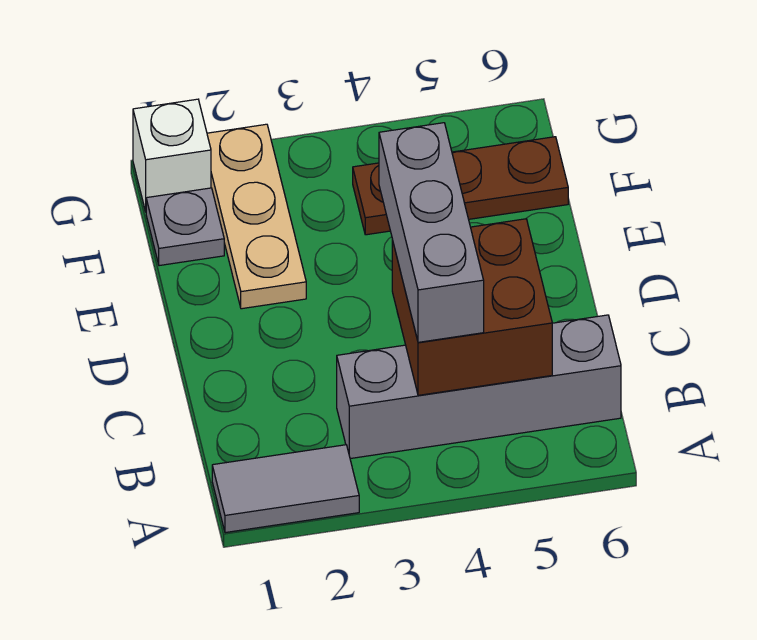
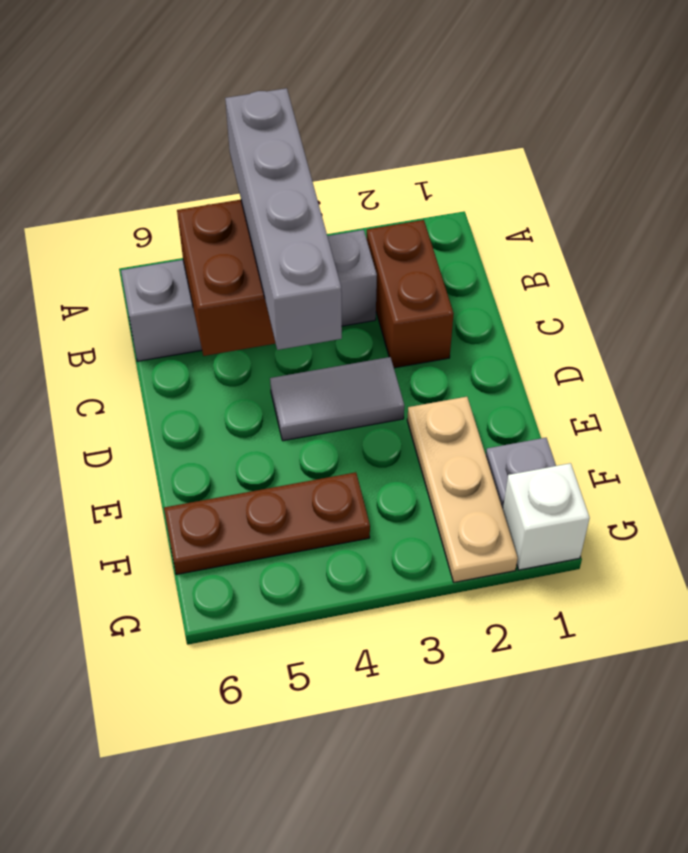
grey 1x2 tile [212,445,359,533] -> grey 1x2 tile moved to [270,357,404,441]
none -> brown 1x2 brick [367,220,454,368]
grey 1x3 brick [379,123,484,342] -> grey 1x4 brick [225,88,342,350]

